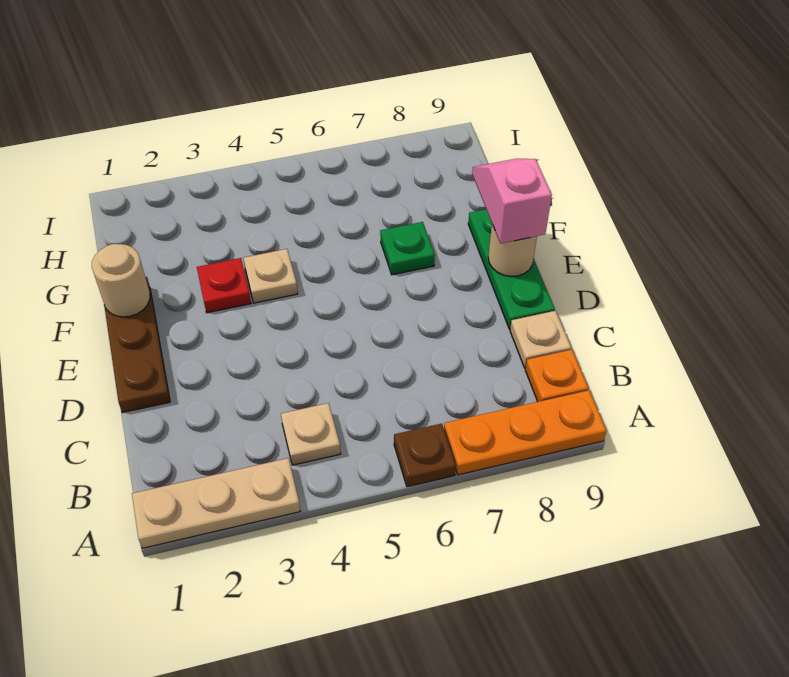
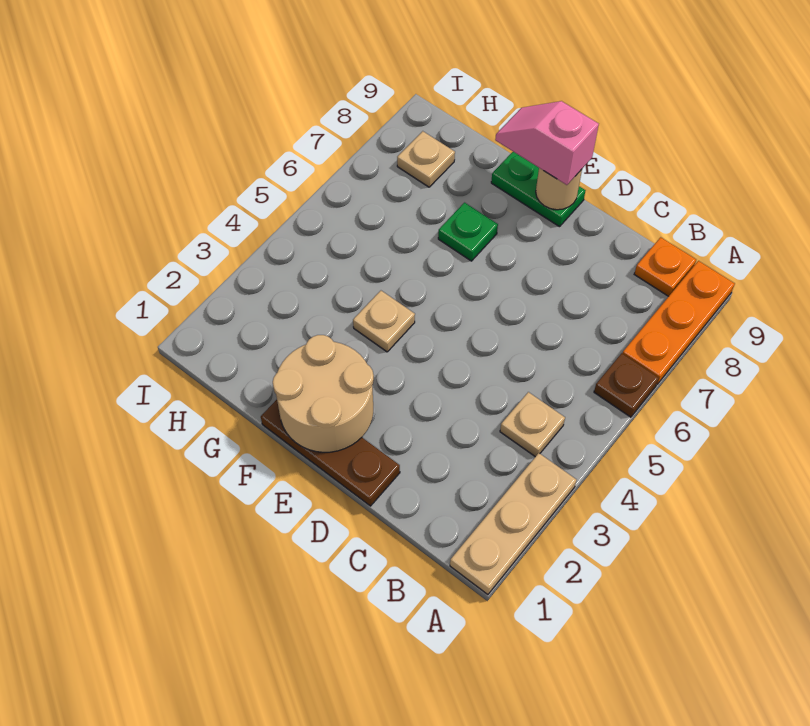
tan 1x1 plate [510,311,571,368] -> tan 1x1 plate moved to [397,131,455,187]
green 1x3 plate [468,209,555,329] -> green 1x2 plate [491,152,586,227]
tan 1x1 round brick [92,244,150,317] -> tan 2x2 round brick [273,335,374,452]
red 1x1 plate [197,258,251,313] -> none

